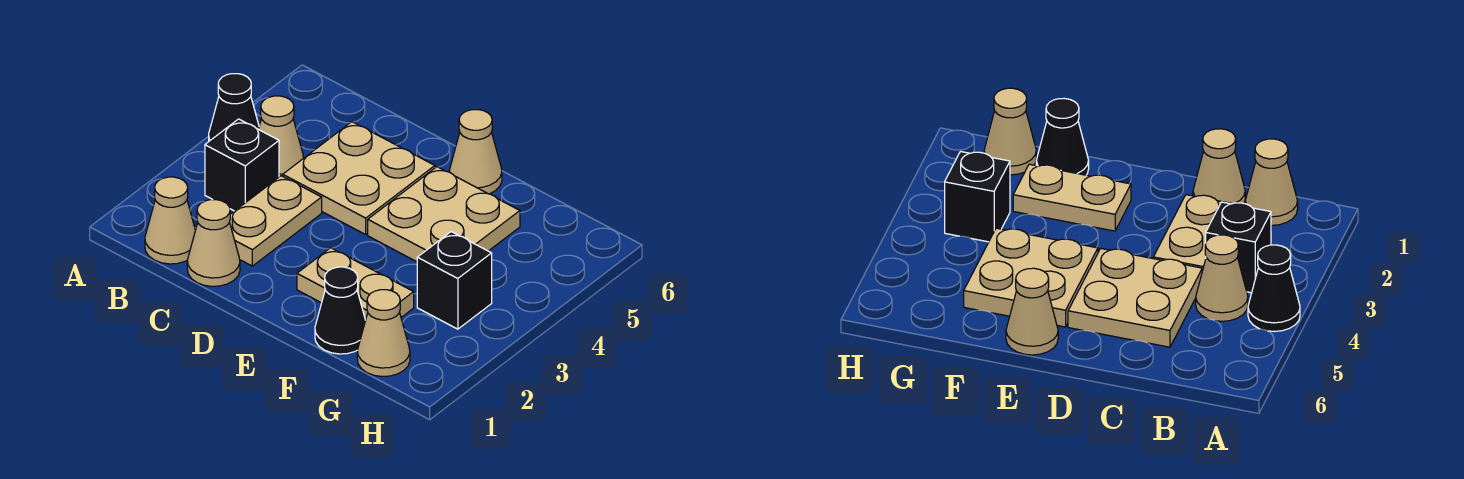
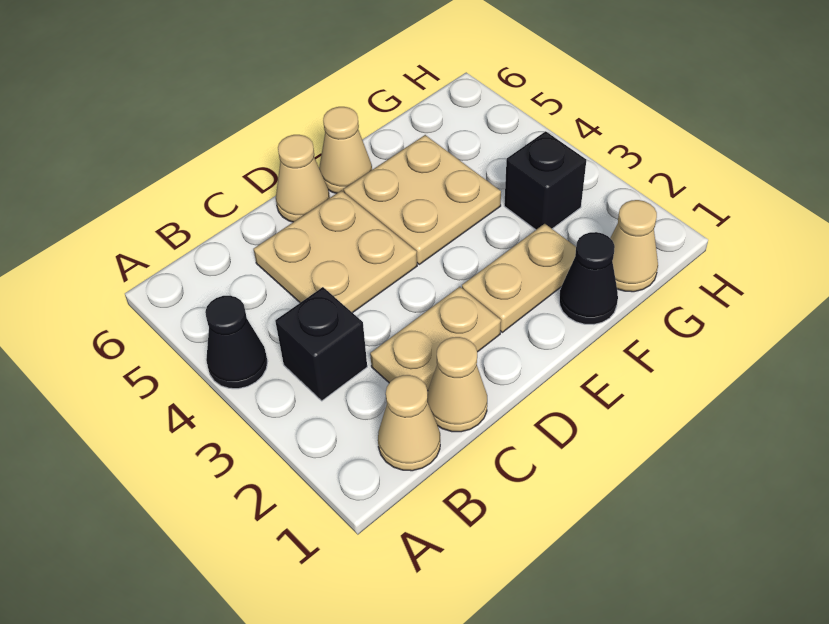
tan 1x1 cone [259,96,303,177] -> tan 1x1 cone moved to [276,135,330,222]
tan 1x2 plate [230,176,322,266] -> tan 1x2 plate turned to [370,287,501,391]

